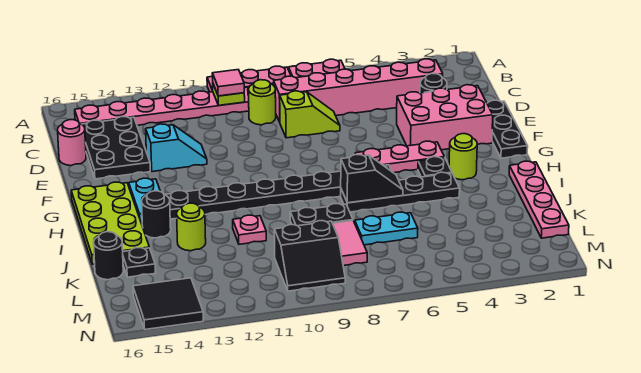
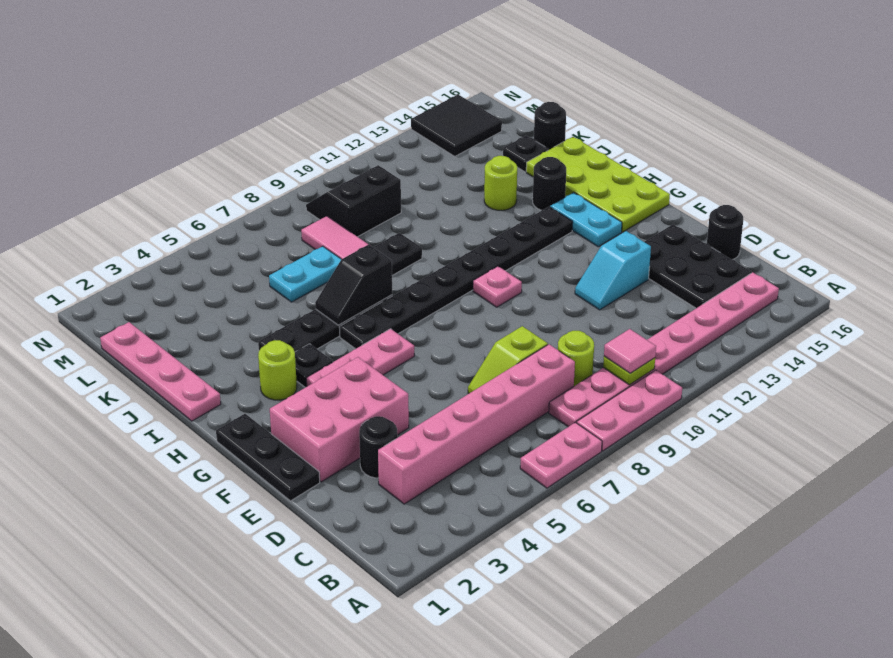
pink 1x1 round brick [58,120,86,166] -> black 1x1 round brick [707,205,743,260]
pink 1x1 plate [233,215,266,244] -> pink 1x1 plate moved to [473,266,522,307]

